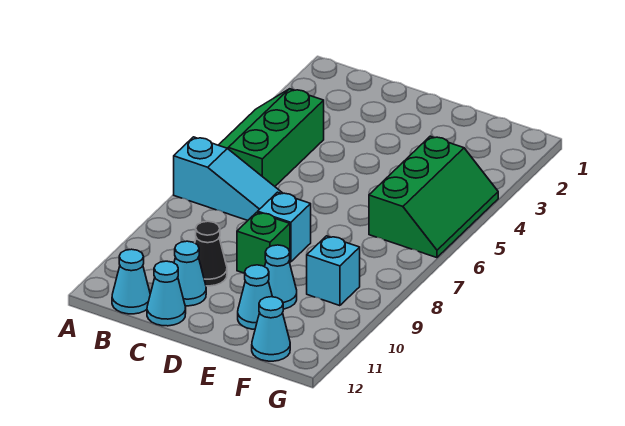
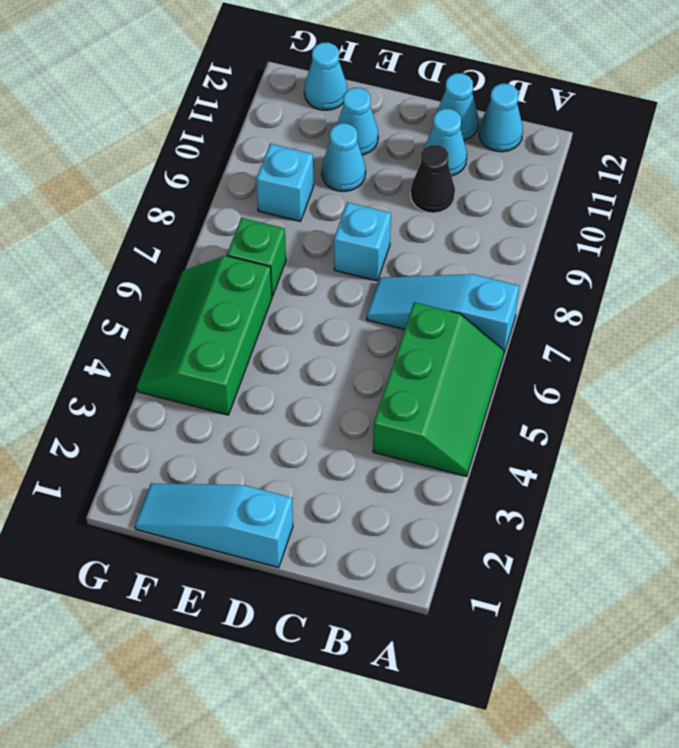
none -> cyan 1x3 slope [135,483,293,568]
green 1x1 brick [237,212,290,273] -> green 1x1 brick moved to [227,218,286,297]

